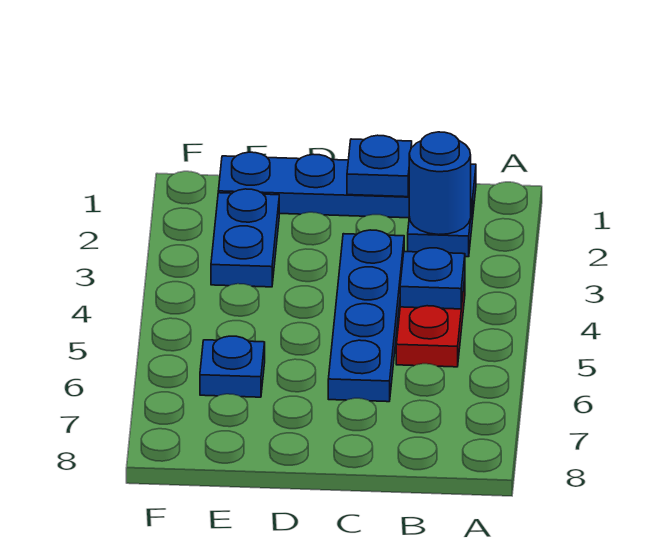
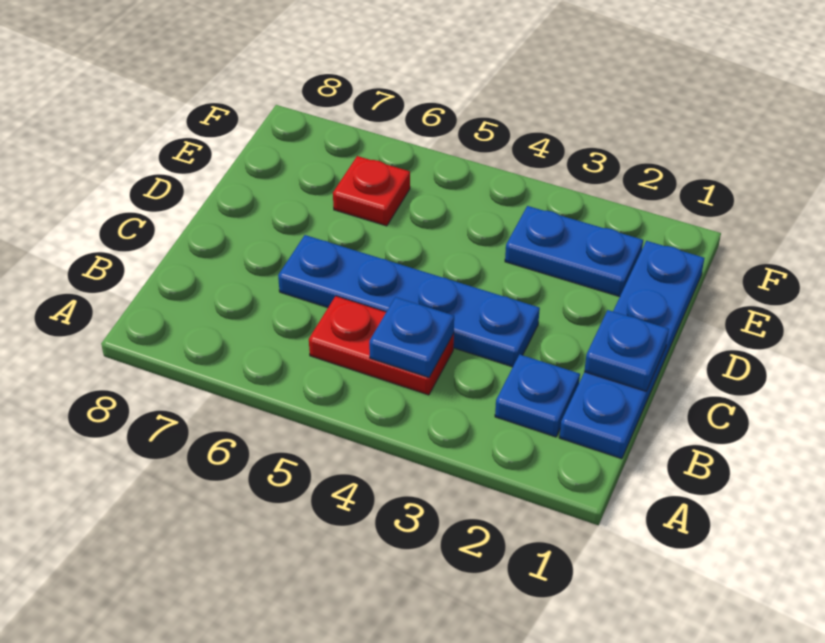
blue 1x1 round brick [409,132,471,235] -> none
blue 1x1 plate [200,336,265,397] -> red 1x1 plate [333,156,410,226]

